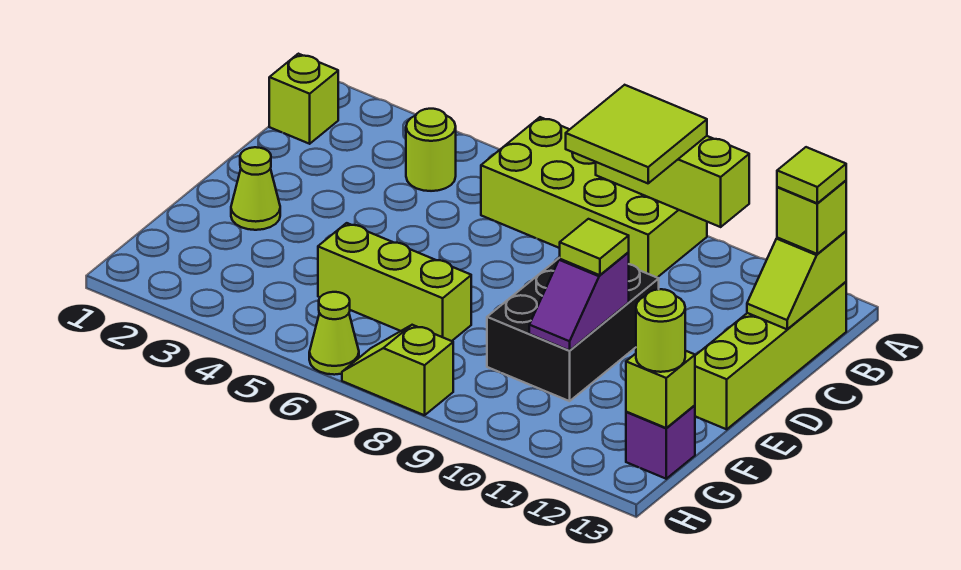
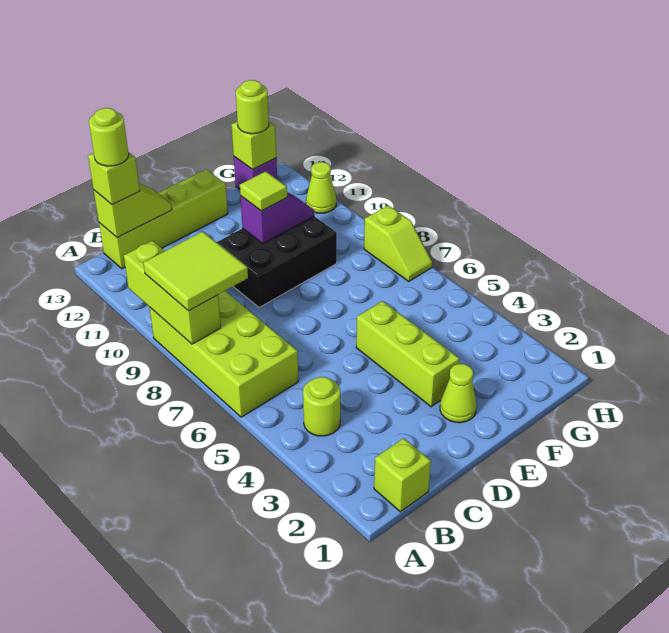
lime 1x1 tile [777,147,846,203] -> lime 1x1 round brick [89,108,129,166]
lime 1x3 brick [318,223,471,341] -> lime 1x3 brick moved to [356,301,460,407]
lime 1x1 cone [309,292,359,375] -> lime 1x1 cone moved to [306,162,336,213]

